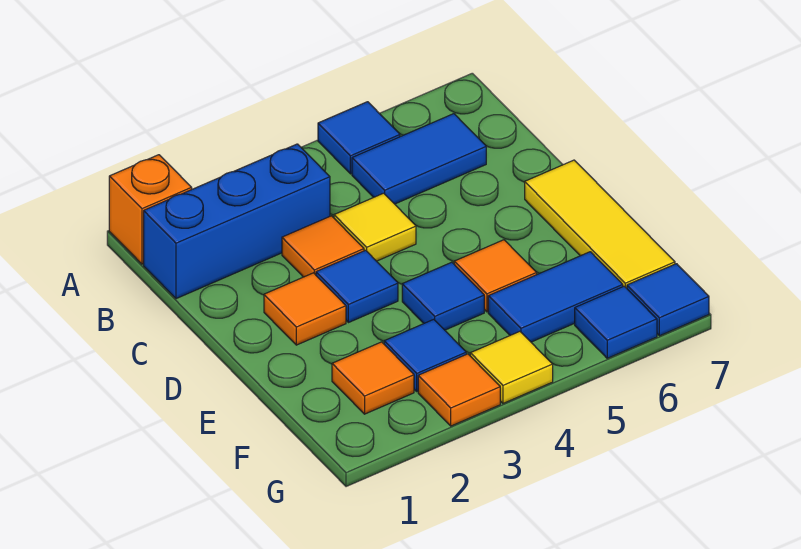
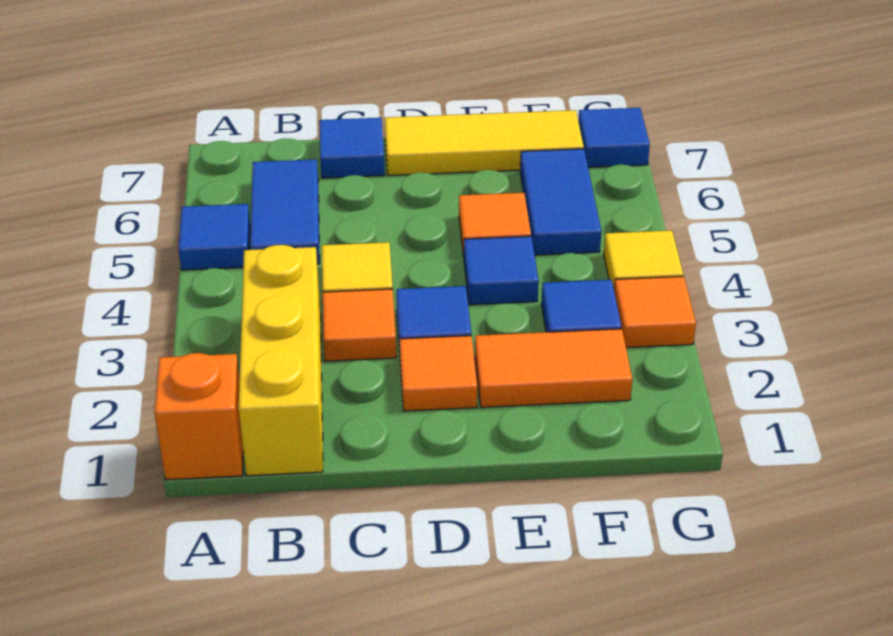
blue 1x3 brick [144,144,330,299] -> yellow 1x3 brick [239,245,323,476]
orange 1x1 tile [332,342,414,414] -> orange 1x2 tile [475,329,633,407]
blue 1x1 tile [575,286,657,358] -> blue 1x1 tile moved to [319,118,385,178]

